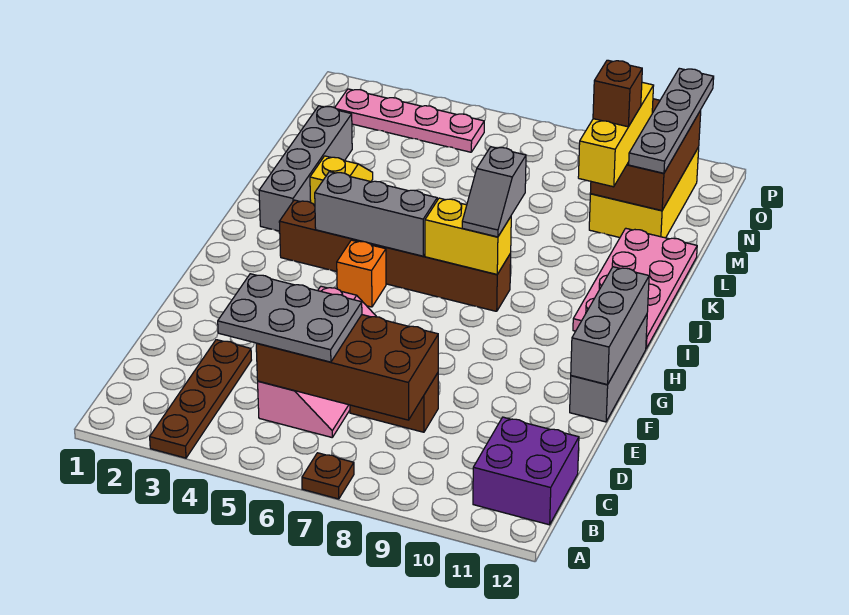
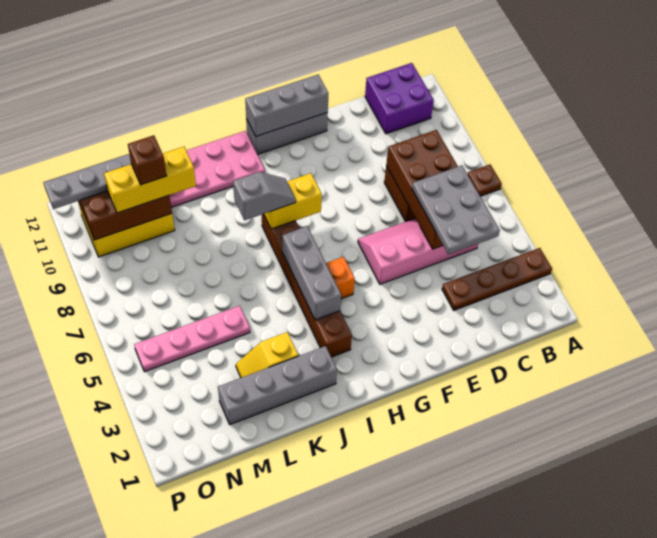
yellow 1x2 brick [425,198,511,274] -> yellow 1x2 brick turned to [264,173,322,229]
pink 1x4 plate [335,89,484,152] -> pink 1x4 plate turned to [134,306,250,372]

